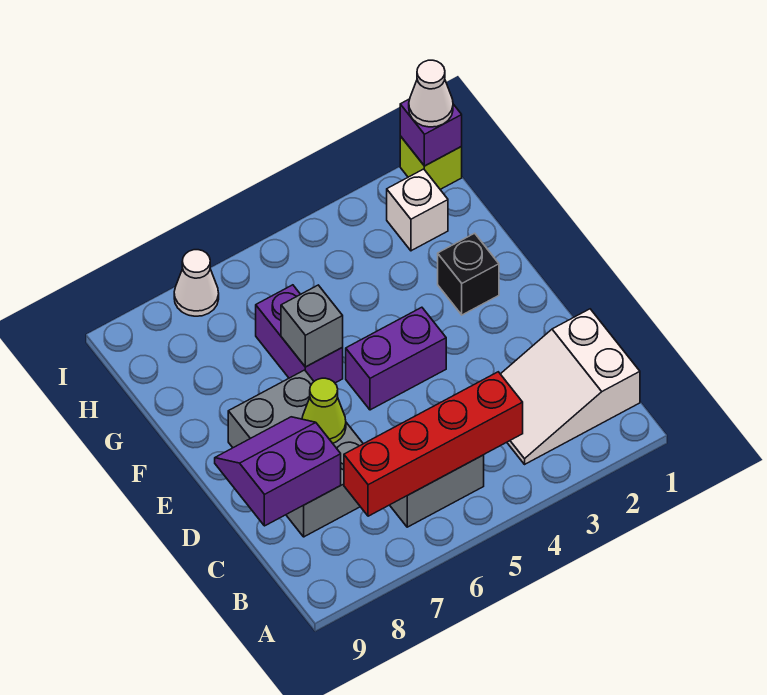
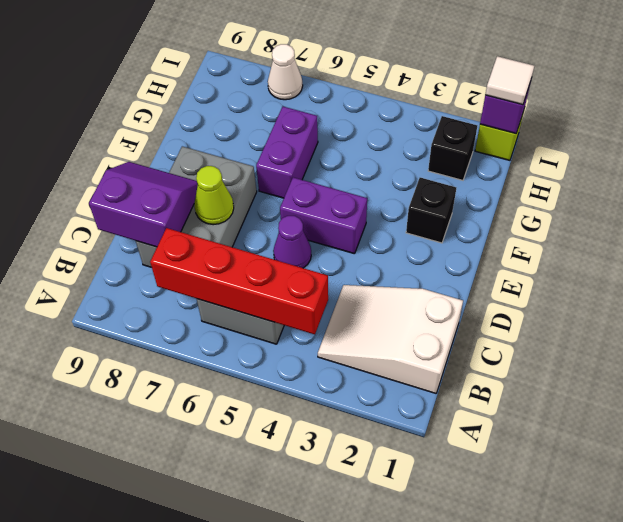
none -> purple 1x1 cone [273,216,311,268]
grey 1x1 brick [281,285,343,367] -> none
white 1x1 brick [387,169,448,251] -> black 1x1 brick [428,116,477,180]
white 1x1 cone [409,60,453,127] -> white 1x1 tile [485,56,534,105]

